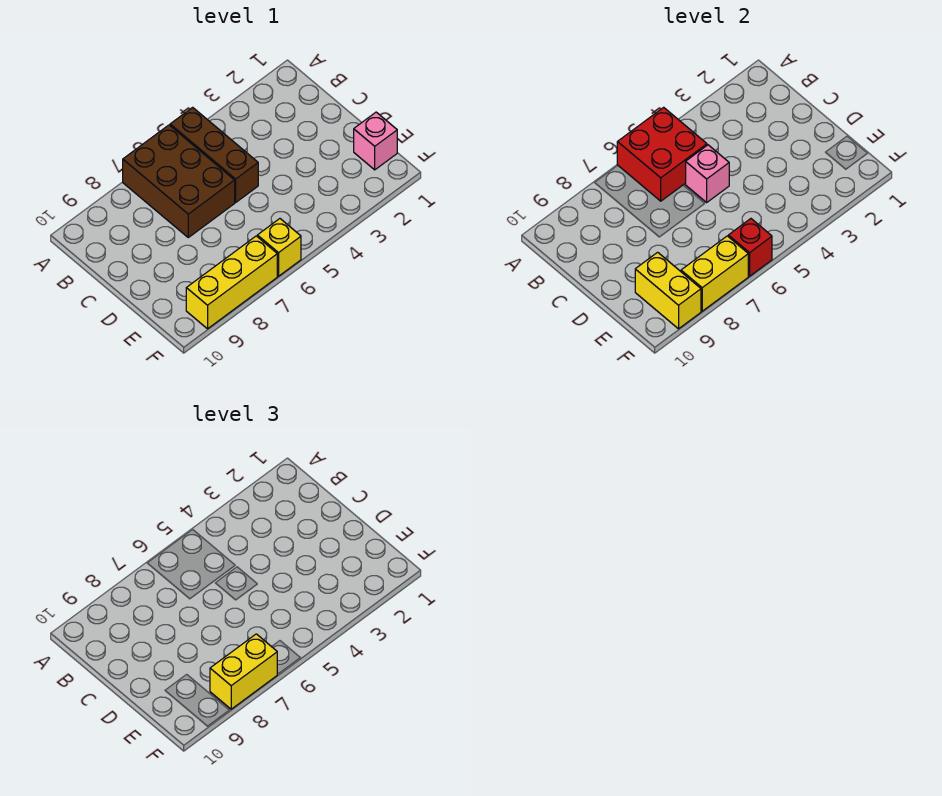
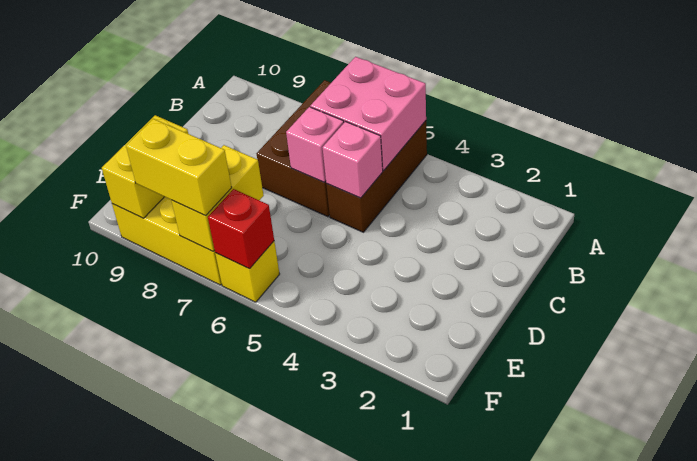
red 2x2 brick [617,107,707,201] -> pink 2x2 brick [310,57,426,170]
pink 1x1 brick [354,112,397,170] -> pink 1x1 brick moved to [286,107,344,182]
yellow 1x2 brick [681,236,748,311] -> yellow 1x2 brick turned to [171,145,264,251]

